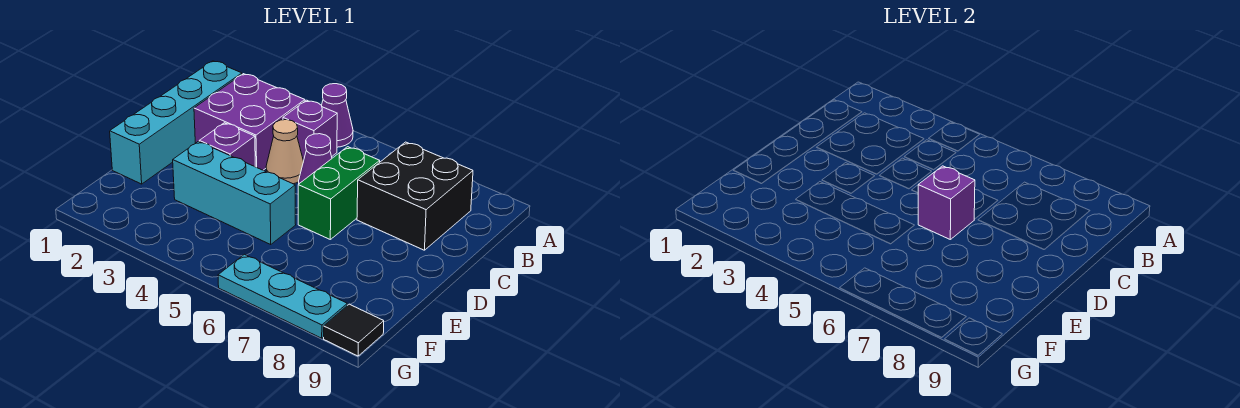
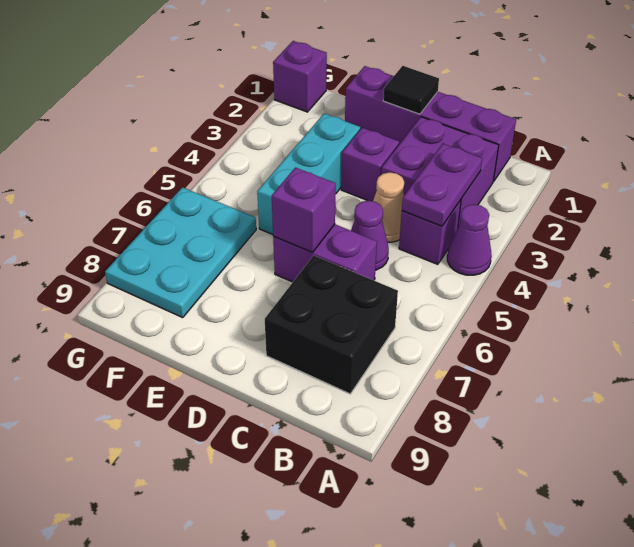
cyan 1x4 brick [110,61,242,184] -> purple 1x4 brick [345,66,516,182]
none -> purple 1x2 plate [402,144,482,226]
green 1x2 brick [298,147,380,239] -> purple 1x2 brick [273,224,377,282]
none -> purple 1x1 brick [273,41,327,112]
cyan 1x3 plate [218,254,347,338] -> cyan 2x3 plate [105,187,256,318]
black 1x1 tile [324,304,384,356] -> black 1x1 tile moved to [383,66,439,114]

